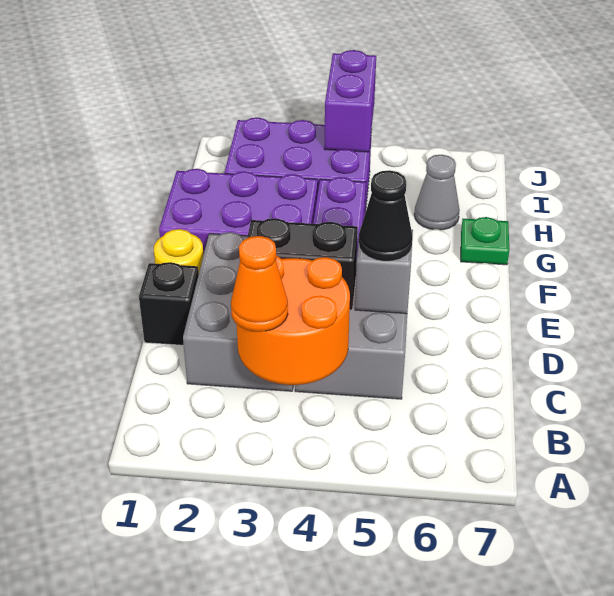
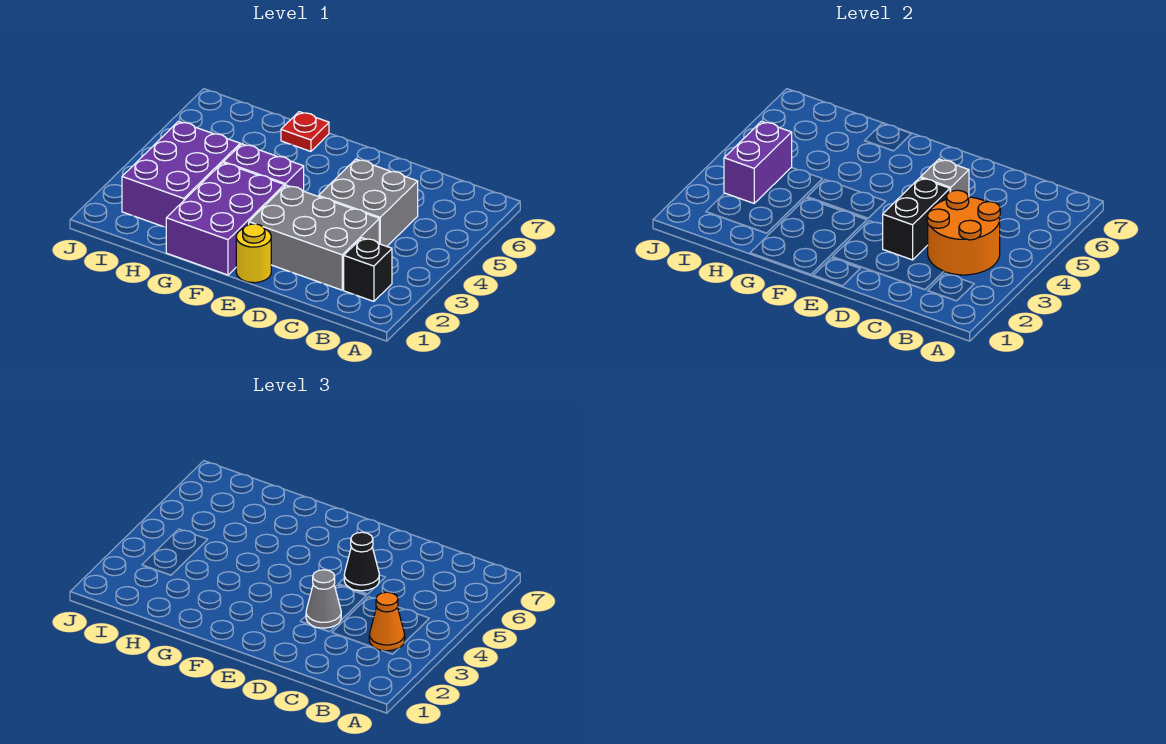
black 1x1 brick [139,262,199,345] -> black 1x1 brick moved to [344,238,392,301]
green 1x1 plate [461,217,509,265] -> red 1x1 plate [281,112,329,151]
grey 1x1 cone [414,155,460,230] -> grey 1x1 cone moved to [306,570,341,628]
purple 1x2 brick [324,50,376,152] -> purple 1x2 brick turned to [724,121,792,203]

